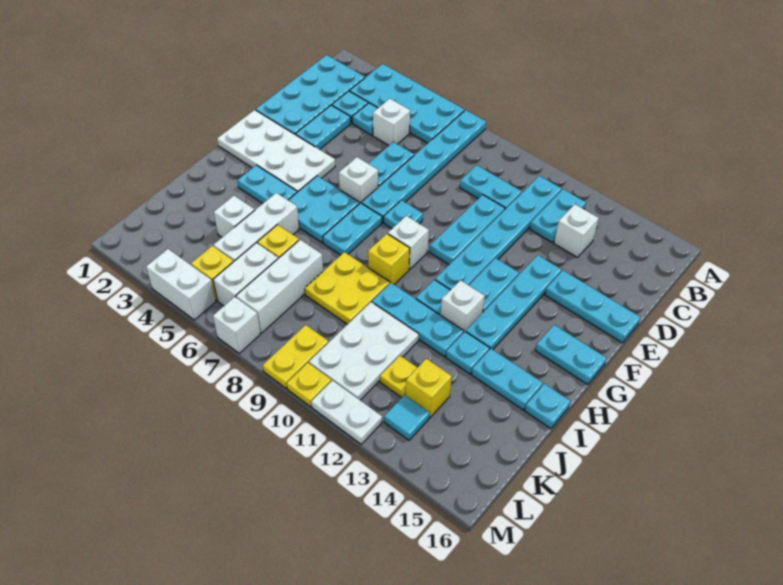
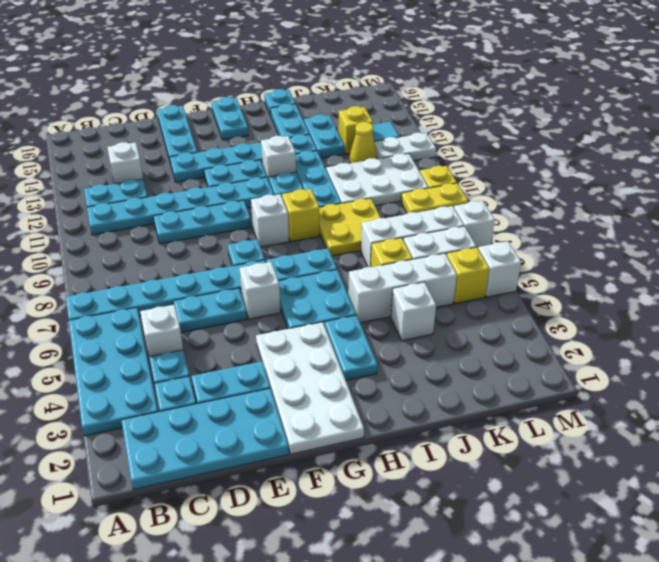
cyan 1x2 plate [460,165,522,209] -> cyan 1x2 plate moved to [304,114,345,158]
yellow 1x1 plate [380,356,417,398] -> yellow 1x1 cone [350,122,377,163]
white 1x2 brick [146,249,216,320] -> white 1x1 brick [478,241,521,297]
white 1x2 plate [311,381,382,444] -> white 1x2 plate turned to [374,133,436,161]

